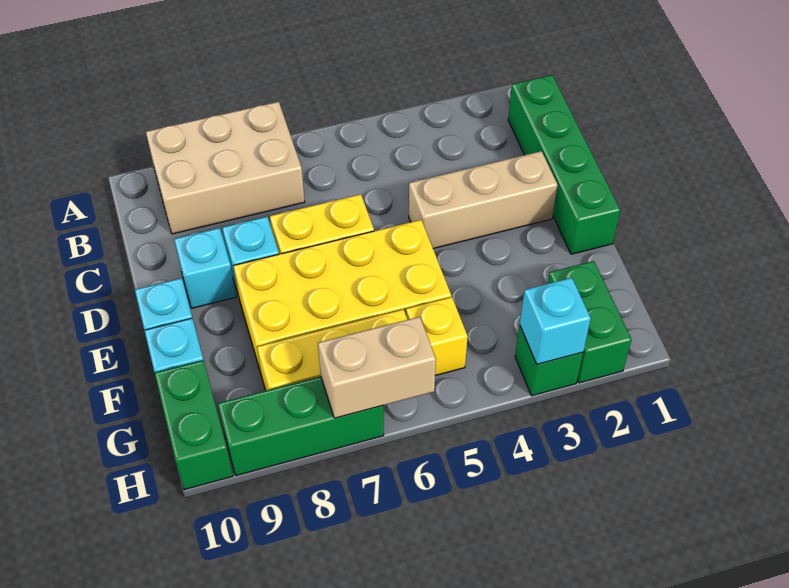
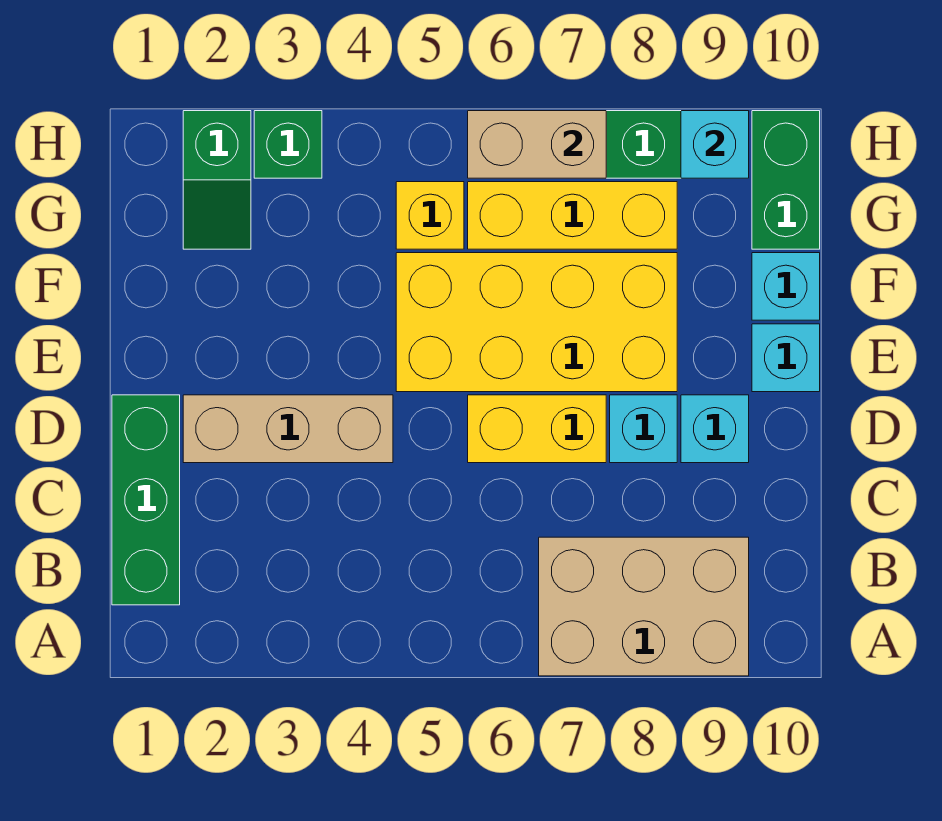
green 1x4 brick [508,75,620,254] -> green 1x3 brick [112,395,180,605]
green 1x2 brick [548,261,632,383] -> green 1x2 slope [183,111,251,249]
cyan 1x1 brick [520,278,591,364] -> cyan 1x1 brick moved to [681,111,749,178]

